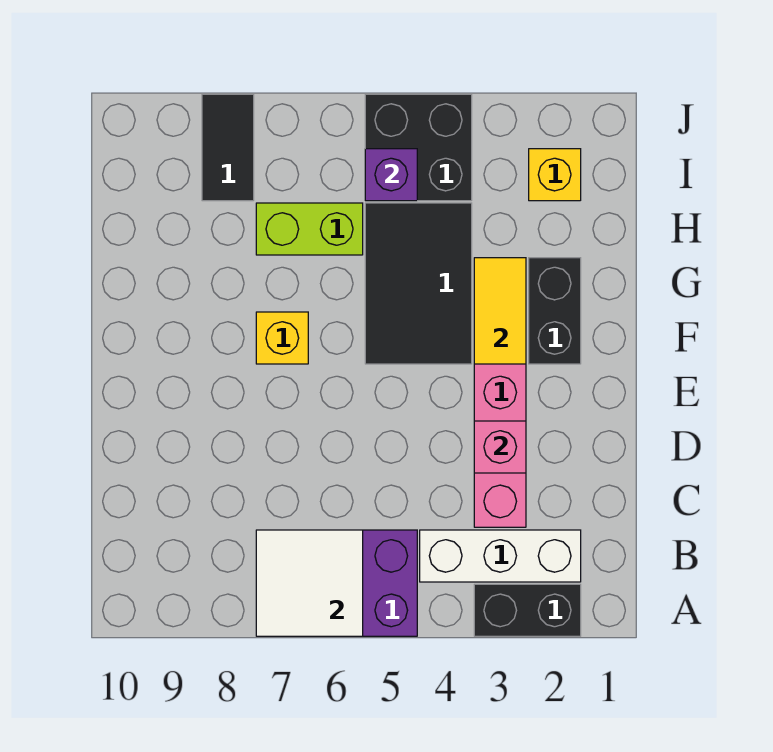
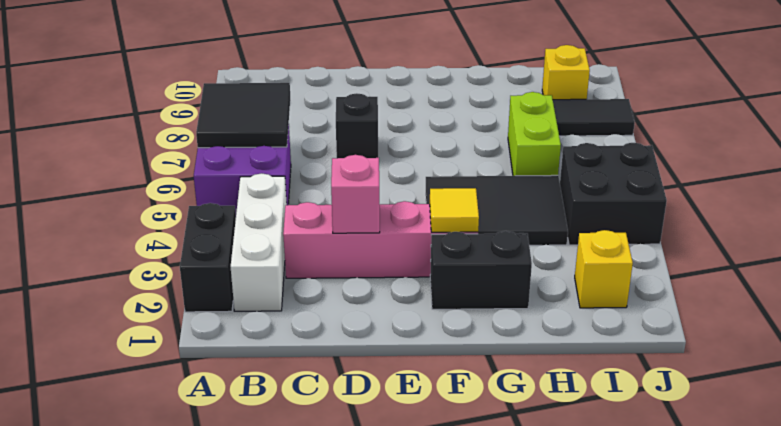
white 2x2 tile [256,530,363,636] -> black 2x2 tile [196,83,290,148]
none -> black 1x1 brick [336,93,378,158]
yellow 1x2 tile [474,258,526,364] -> yellow 1x1 tile [430,188,479,232]
yellow 1x1 brick [256,312,308,364] -> yellow 1x1 brick moved to [542,45,590,100]
purple 1x1 brick [365,149,417,201] -> none

